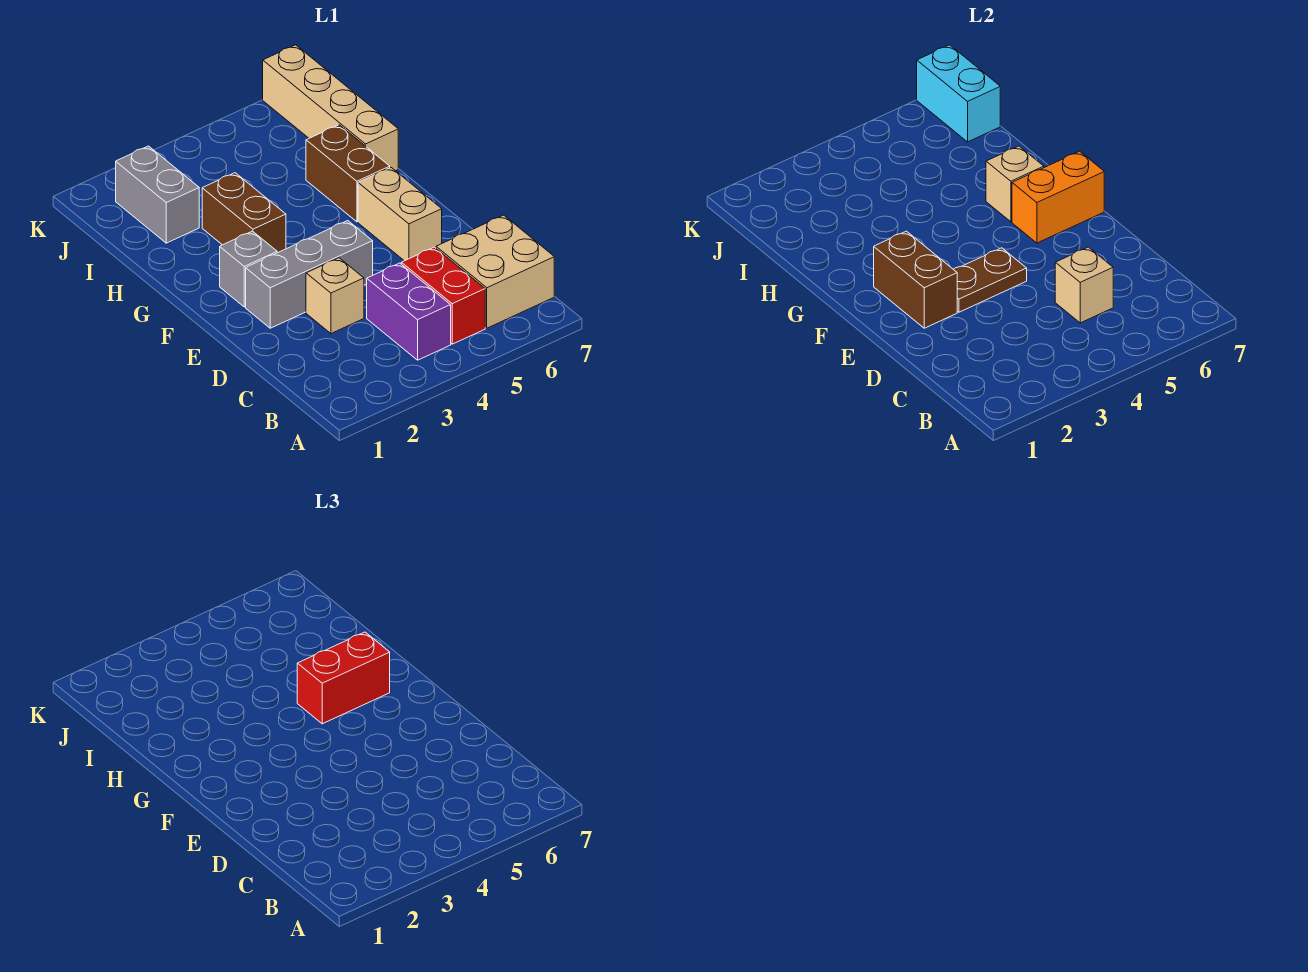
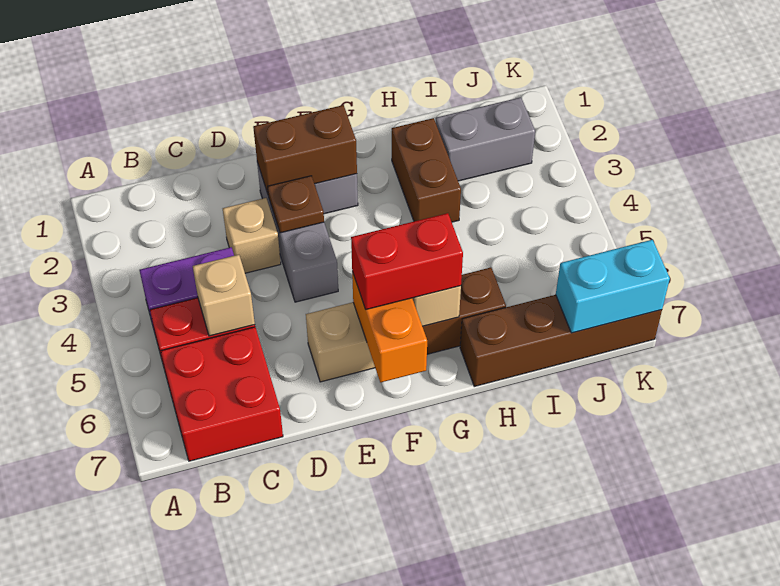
tan 2x2 brick [436,215,554,328] -> red 2x2 brick [161,327,283,461]
brown 1x2 plate [953,248,1027,312] -> brown 1x1 plate [268,176,324,233]
brown 1x2 brick [202,173,286,253] -> brown 1x2 brick turned to [392,118,461,222]
red 1x2 brick [297,632,390,724] -> red 1x2 brick turned to [351,213,463,309]
tan 1x4 brick [263,45,398,171] -> brown 1x4 brick [460,295,662,386]

